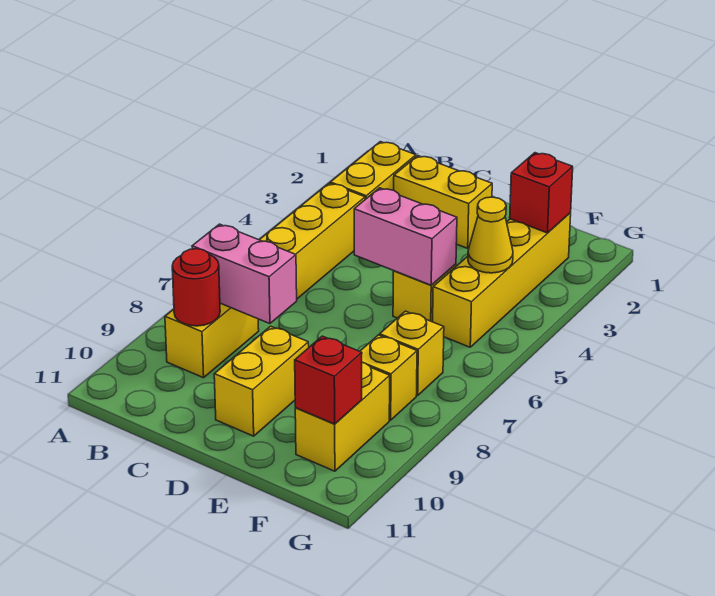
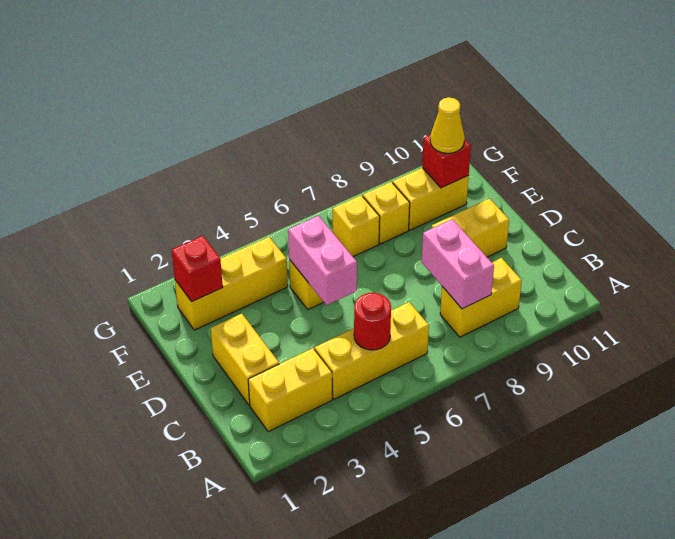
red 1x1 round brick [172,249,220,326] -> red 1x1 round brick moved to [354,293,391,350]
yellow 1x4 brick [433,213,571,347] -> yellow 1x3 brick [175,237,288,330]
yellow 1x1 cone [468,197,513,273] -> yellow 1x1 cone moved to [430,97,465,153]

